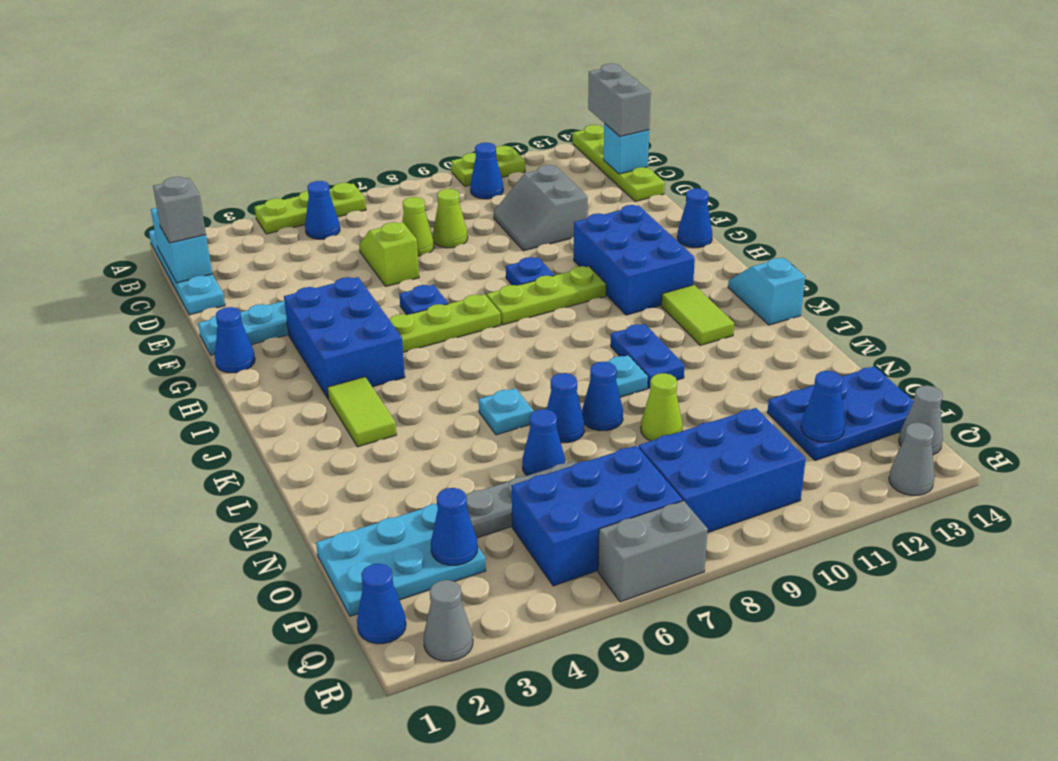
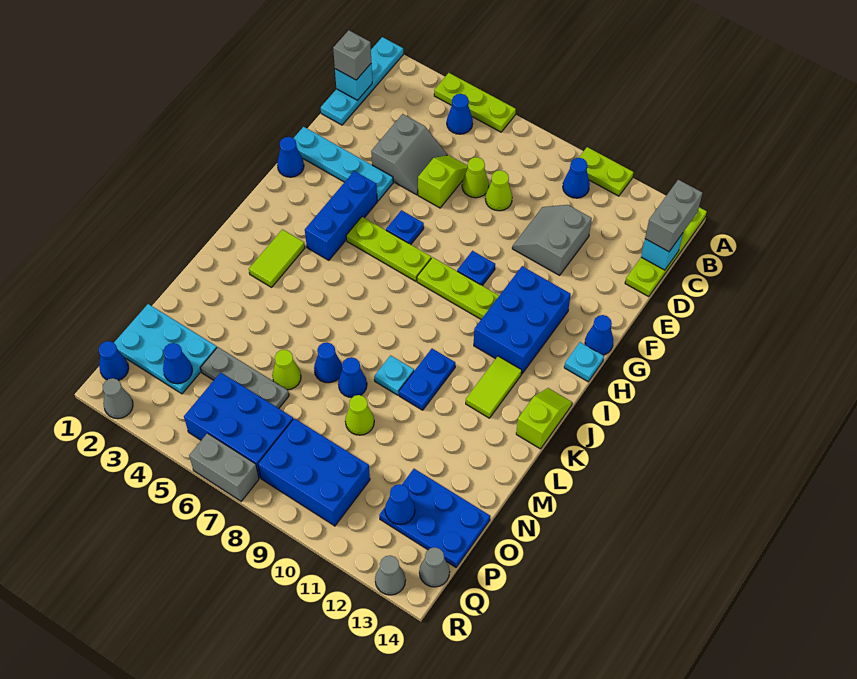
cyan 1x2 brick [151,208,212,283] -> cyan 1x1 brick [335,63,372,101]
none -> grey 2x2 slope [371,114,447,195]
blue 2x3 brick [284,277,405,399] -> blue 1x3 brick [305,171,377,260]
cyan 1x2 slope [728,258,805,325] -> lime 1x2 slope [516,388,572,449]
cyan 1x1 plate [479,388,533,435] -> cyan 1x1 plate moved to [564,342,604,382]
blue 1x1 cone [522,409,565,476] -> lime 1x1 cone [272,350,301,390]

